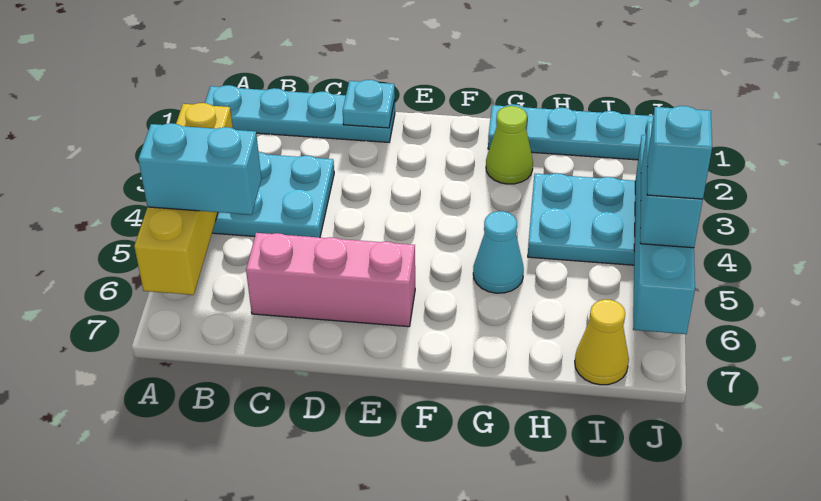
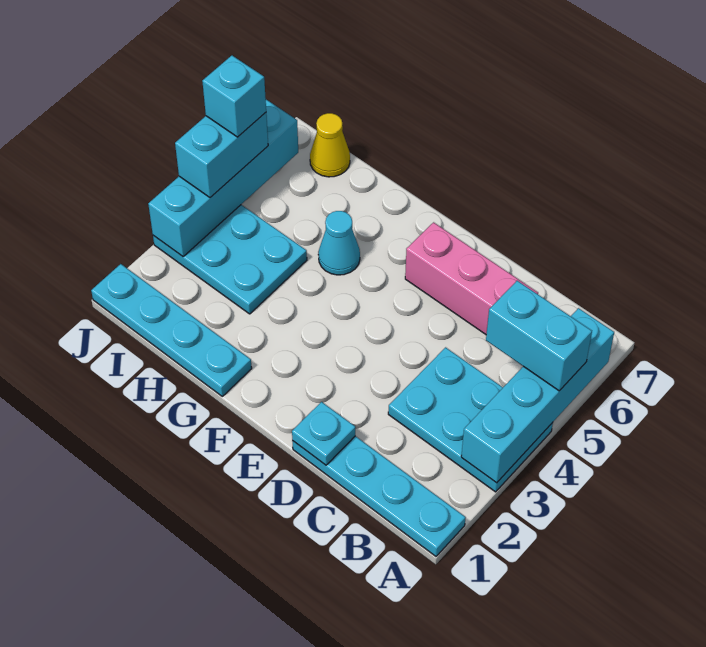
yellow 1x4 brick [134,103,233,295] -> cyan 1x4 brick [461,308,614,483]
lime 1x1 cone [486,106,533,184] -> none

